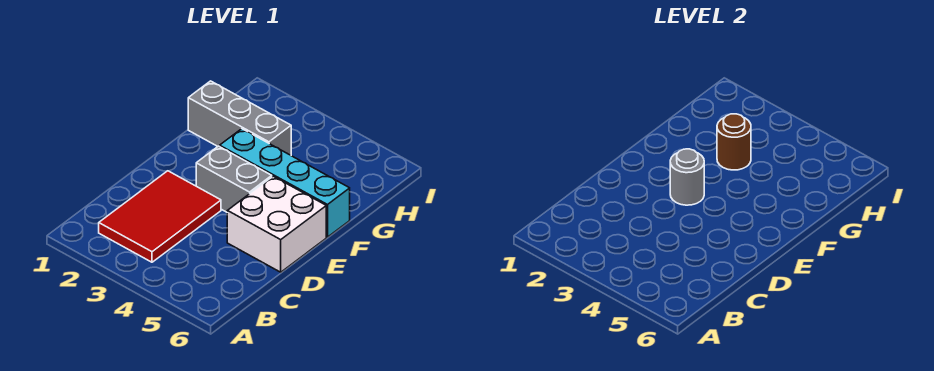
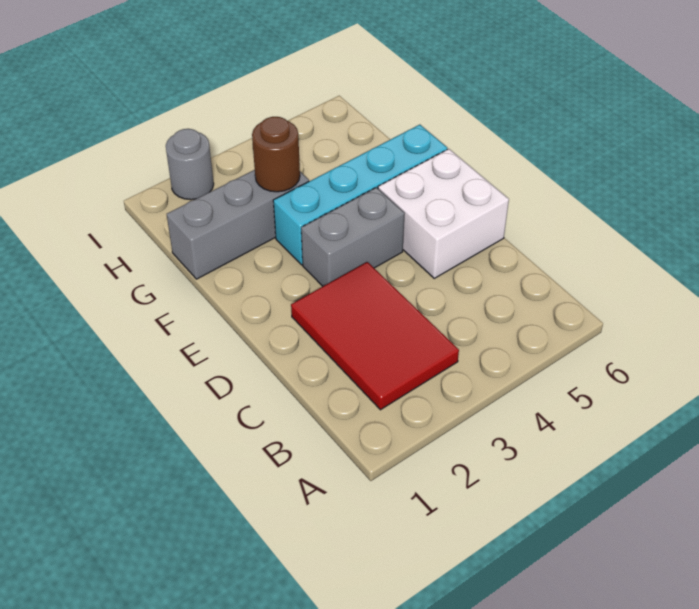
grey 1x1 round brick [670,149,704,205] -> grey 1x1 round brick moved to [166,129,214,200]

